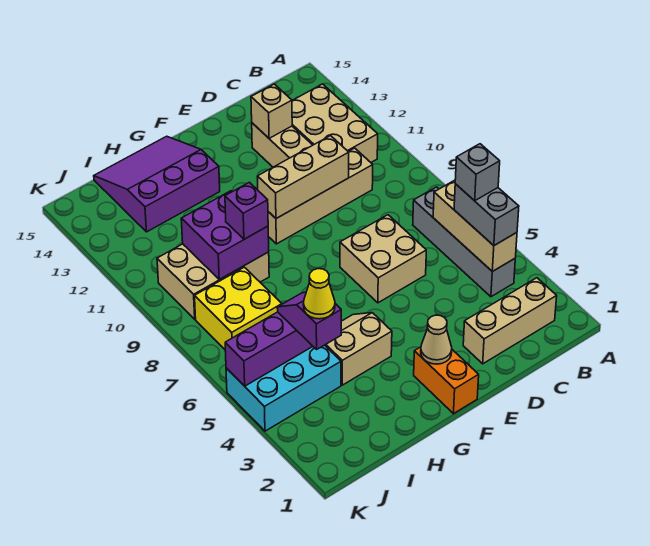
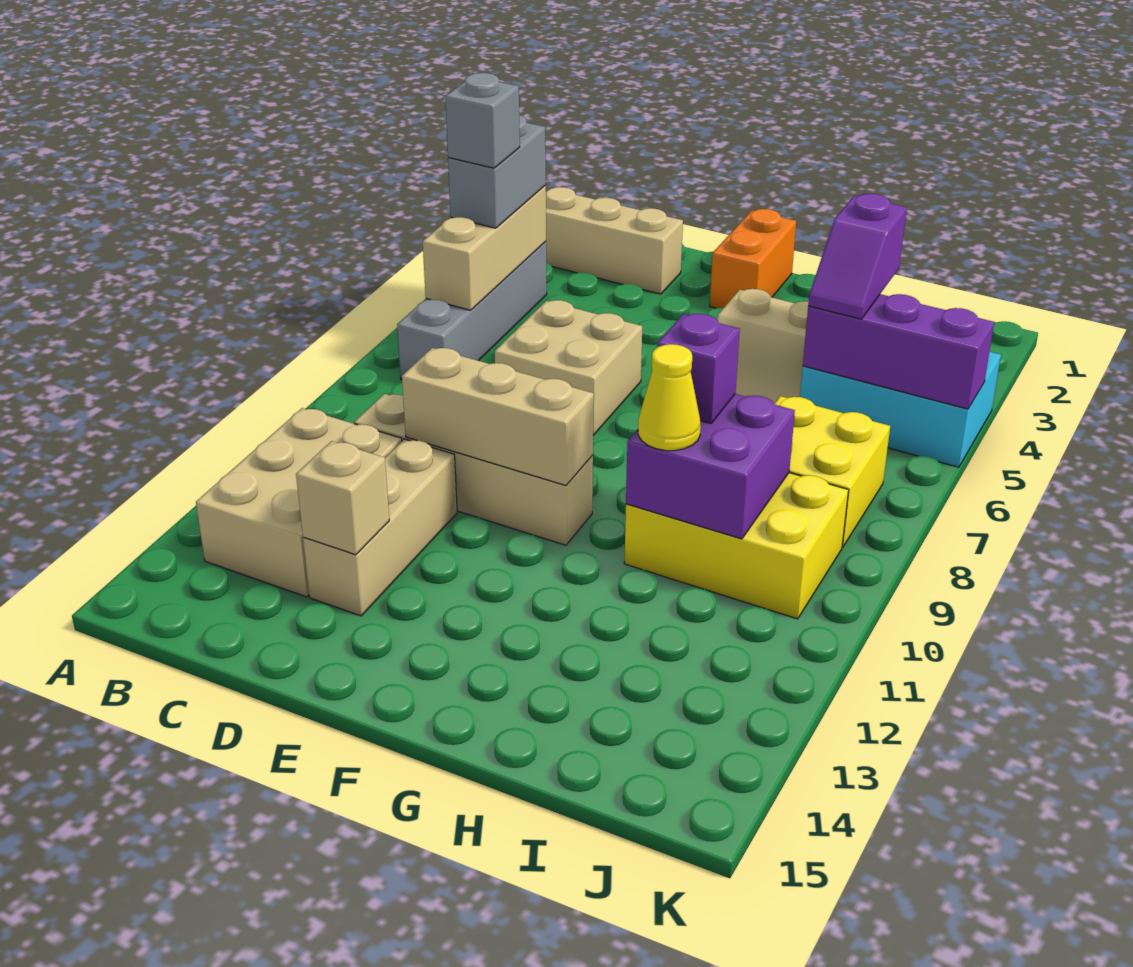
tan 1x1 cone [421,315,452,364] -> none
purple 3x3 slope [94,136,220,232] -> none
tan 2x3 brick [157,244,269,319] -> yellow 2x3 brick [624,473,849,619]
yellow 1x1 cone [303,269,335,319] -> yellow 1x1 cone moved to [638,344,701,451]

